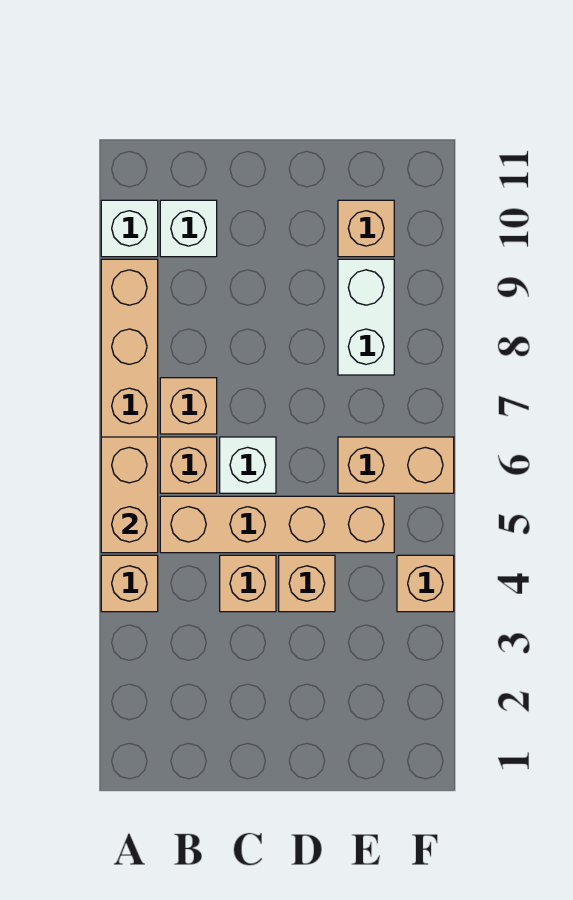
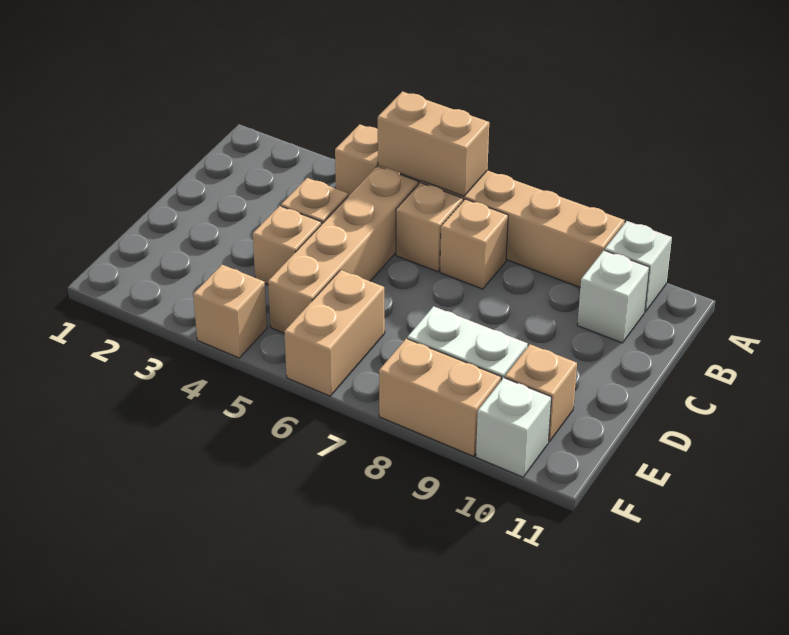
white 1x1 brick [220,437,276,493] -> white 1x1 brick moved to [476,378,551,477]
none -> tan 1x2 brick [379,339,501,456]

